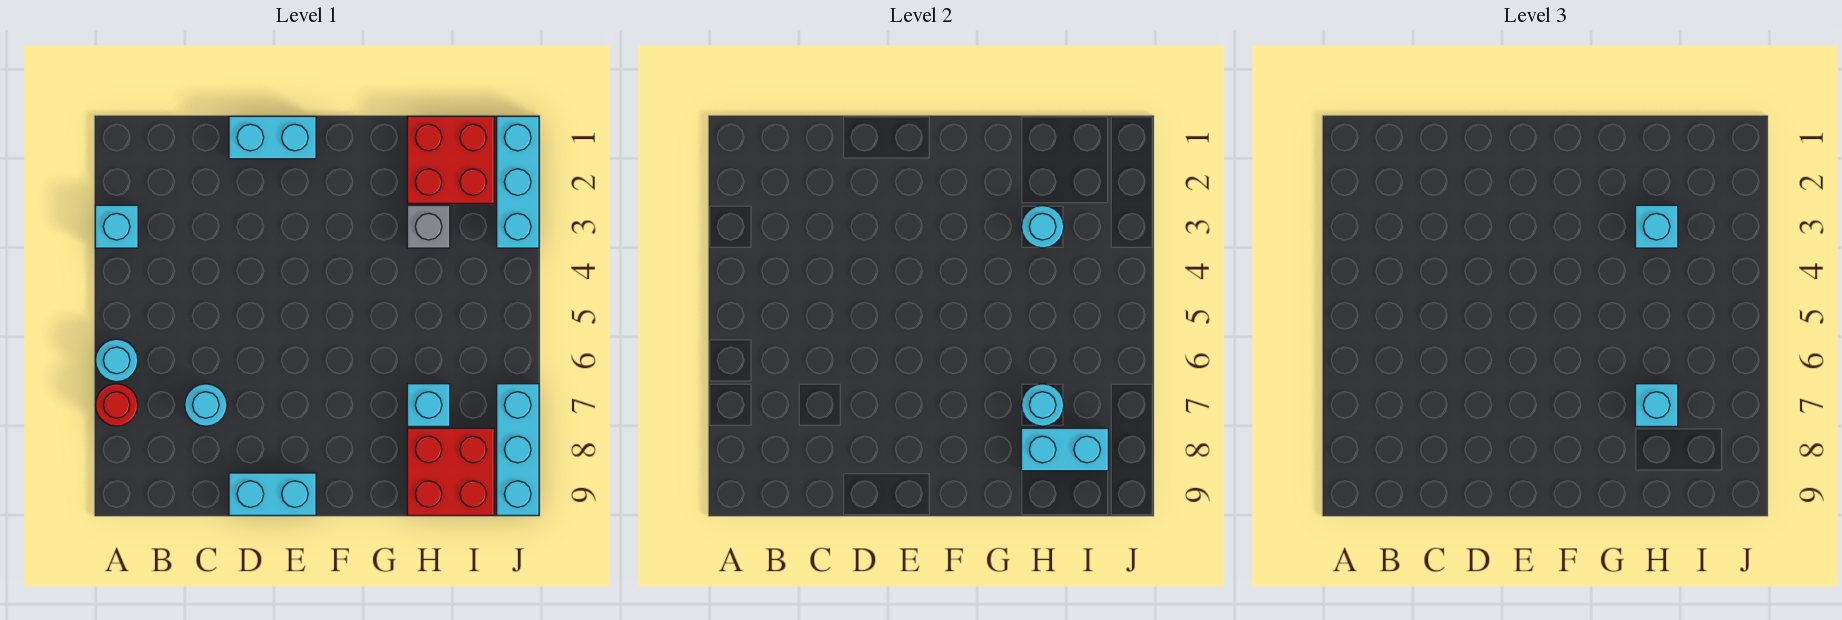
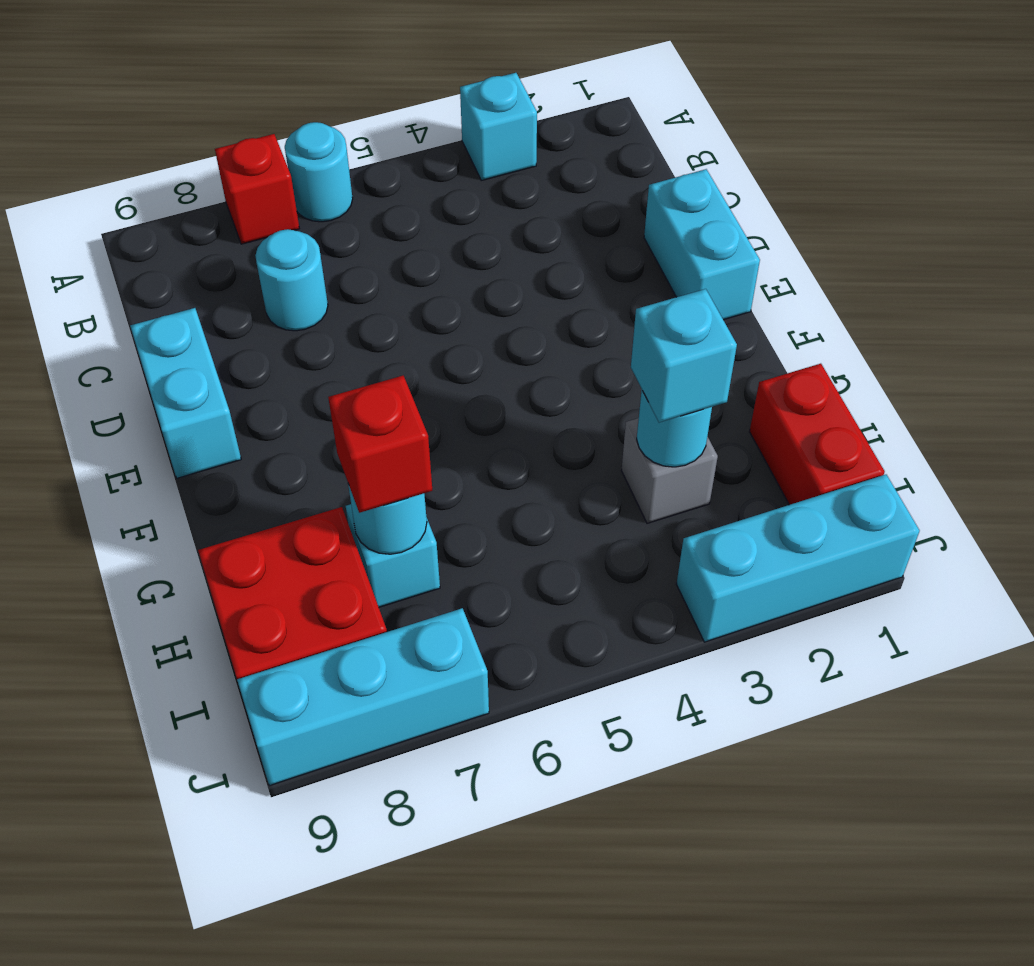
red 1x1 round brick [95,384,138,426] -> red 1x1 brick [215,134,299,244]
red 2x2 brick [407,116,494,203] -> red 1x2 brick [749,364,885,505]
cyan 1x1 brick [1635,384,1678,426] -> red 1x1 brick [328,376,432,513]
cyan 1x2 brick [1021,428,1108,471] -> none

